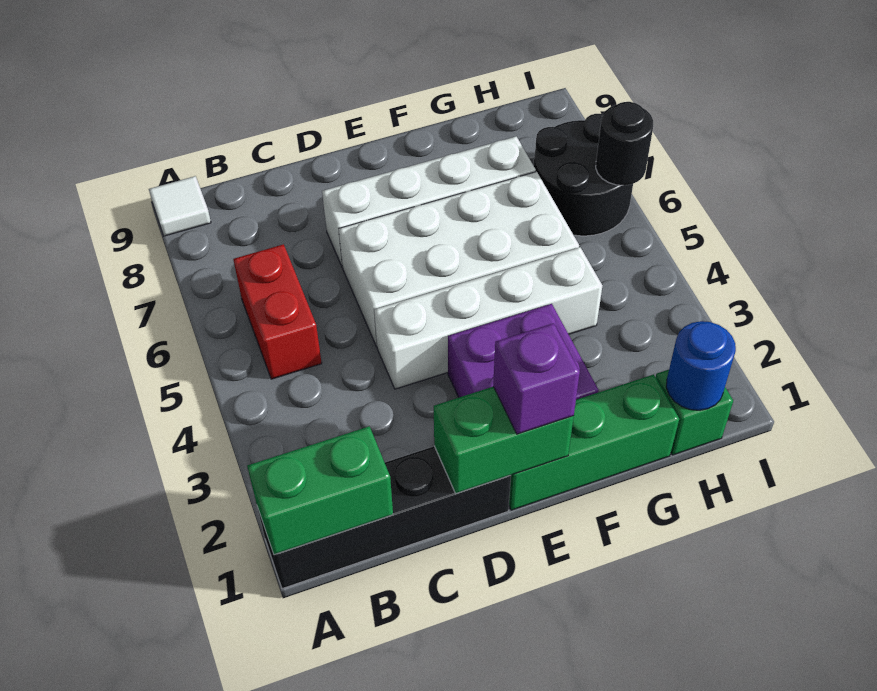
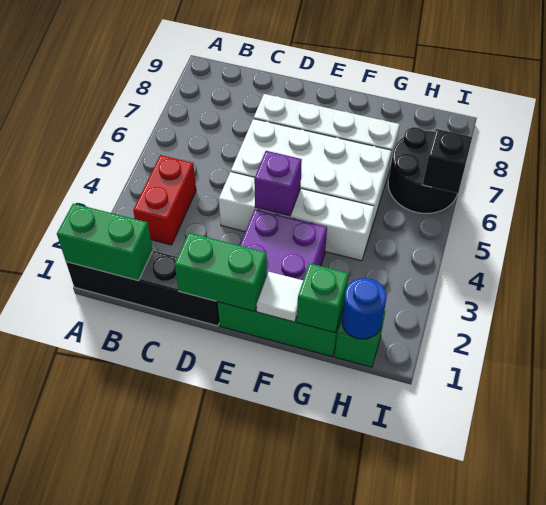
white 1x1 tile [149,176,211,236] -> white 1x1 tile moved to [257,272,303,322]
red 1x2 brick [233,244,322,379] -> red 1x2 brick moved to [133,155,196,245]
purple 1x1 brick [493,323,580,434] -> purple 1x1 brick moved to [254,151,302,216]
none -> green 1x1 brick [297,263,349,333]
black 1x1 round brick [596,102,653,186] -> black 1x1 brick [423,129,472,193]

